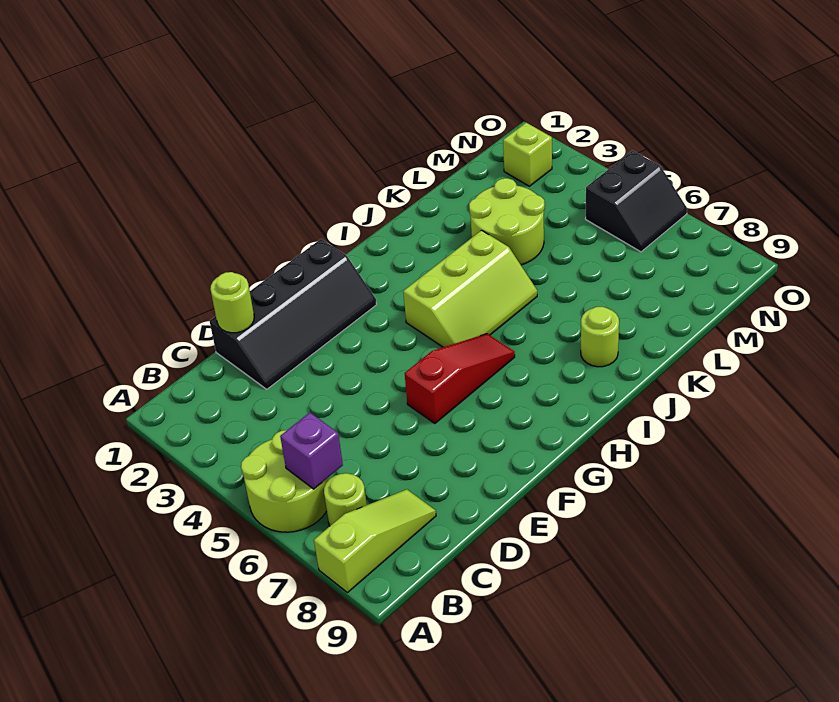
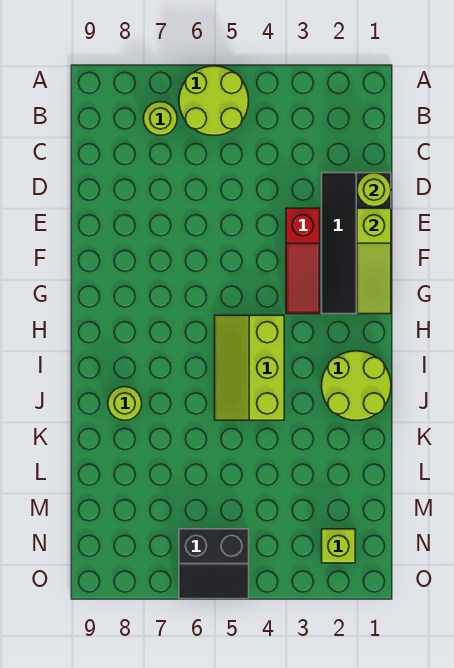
lime 1x3 slope [314,489,436,593] -> lime 1x3 slope moved to [357,208,391,314]
purple 1x1 brick [280,413,343,489] -> none
red 1x3 slope [405,334,515,423] -> red 1x3 slope moved to [286,208,320,314]
lime 2x2 round brick [469,178,545,265] -> lime 2x2 round brick moved to [322,351,391,420]
black 2x2 slope [586,151,687,252] -> black 2x2 slope turned to [179,529,249,599]

